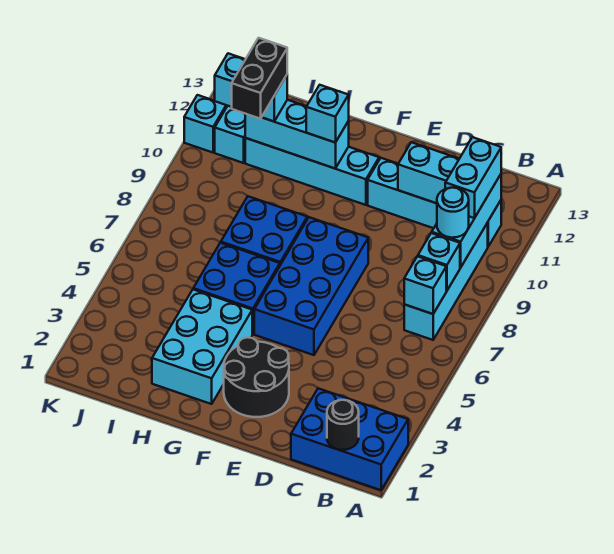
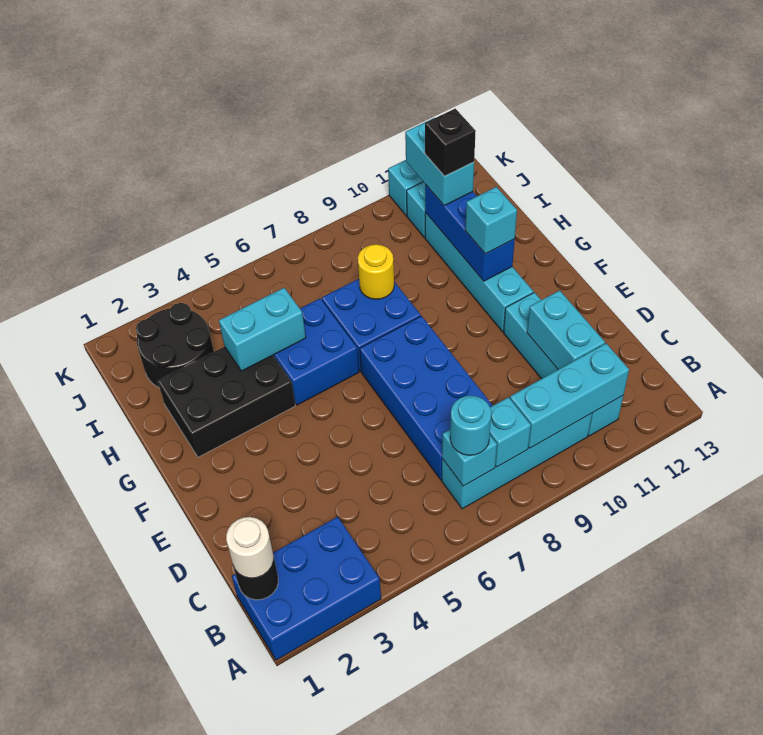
blue 2x3 brick [291,388,408,490] -> blue 2x3 brick turned to [232,517,381,660]
none -> white 1x1 round brick [226,517,274,578]
cyan 1x1 round brick [437,188,469,238] -> cyan 1x1 round brick moved to [450,396,491,455]
cyan 1x2 brick [445,137,501,218] -> cyan 1x2 brick moved to [219,288,306,371]
black 2x2 round brick [224,337,289,417] -> black 2x2 round brick moved to [136,303,214,388]
blue 2x4 brick [254,217,368,355] -> blue 2x4 brick turned to [360,316,493,480]
cyan 2x3 brick [152,290,252,404] -> black 2x3 brick [158,347,295,457]
cyan 1x3 brick [245,100,349,169] -> blue 1x3 brick [425,185,515,281]
none -> yellow 1x1 round brick [358,244,394,299]
black 1x2 brick [232,38,287,119] -> black 1x1 brick [425,109,476,176]

